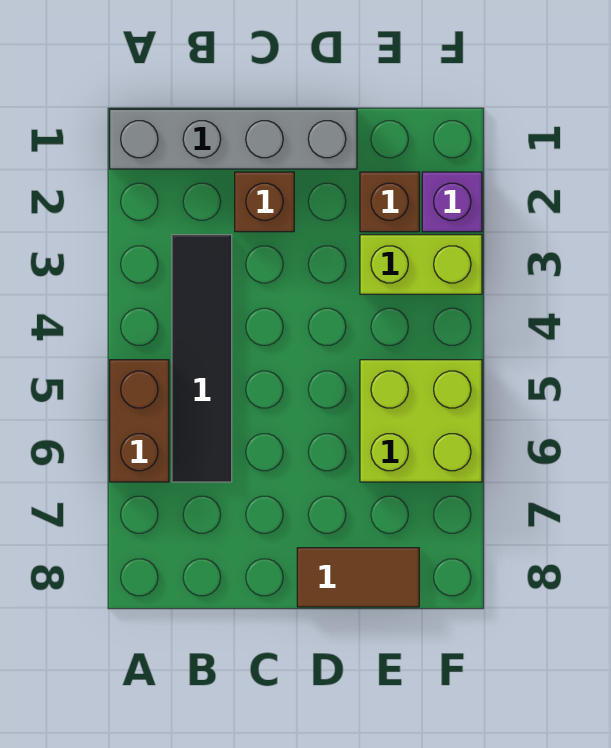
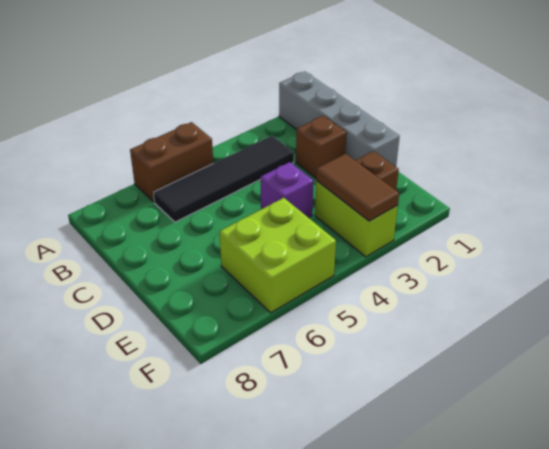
brown 1x2 tile [297,548,419,607] -> brown 1x2 tile moved to [316,154,399,221]
purple 1x1 brick [422,172,482,232] -> purple 1x1 brick moved to [261,162,314,218]

